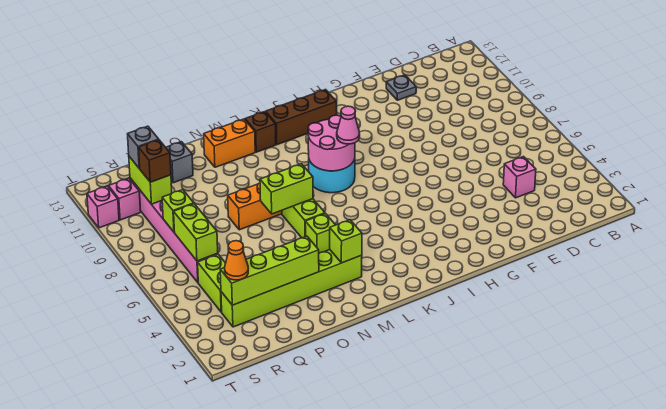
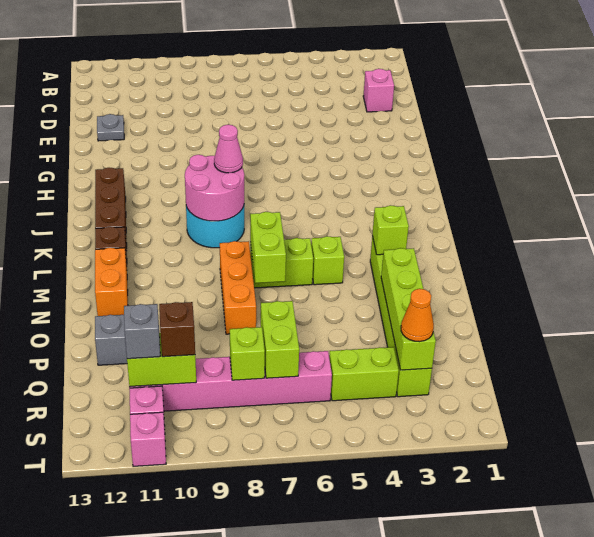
pink 1x1 brick [503,157,536,198] -> pink 1x1 brick moved to [363,69,394,112]
lime 1x2 brick [174,204,218,261] -> lime 1x2 brick turned to [261,301,299,378]

